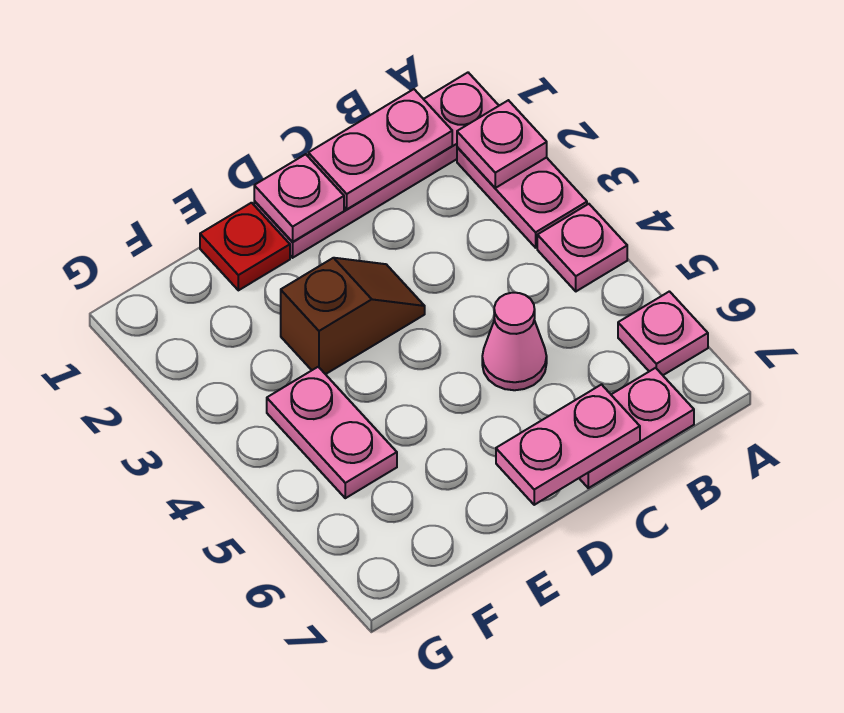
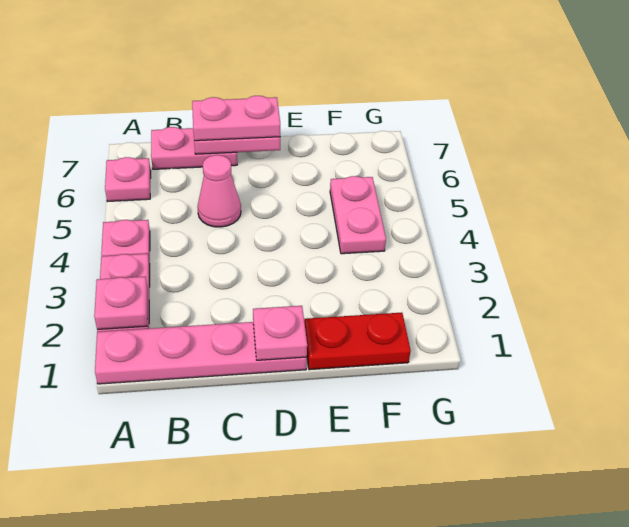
pink 1x2 plate [308,89,452,209] -> pink 1x2 plate moved to [192,96,280,141]
brown 1x2 slope [281,258,425,374] -> none
red 1x1 plate [200,203,290,290] -> red 1x2 plate [304,313,411,370]

